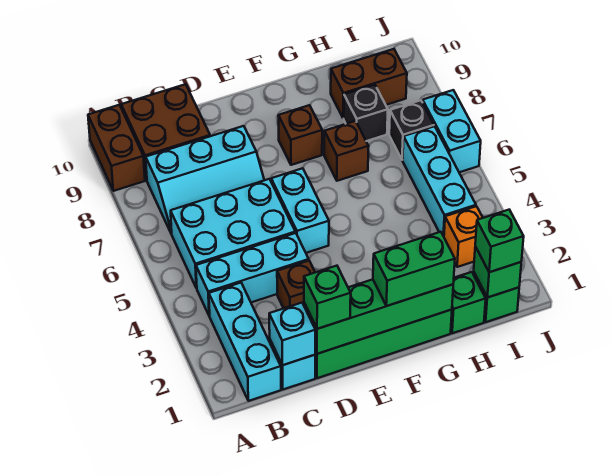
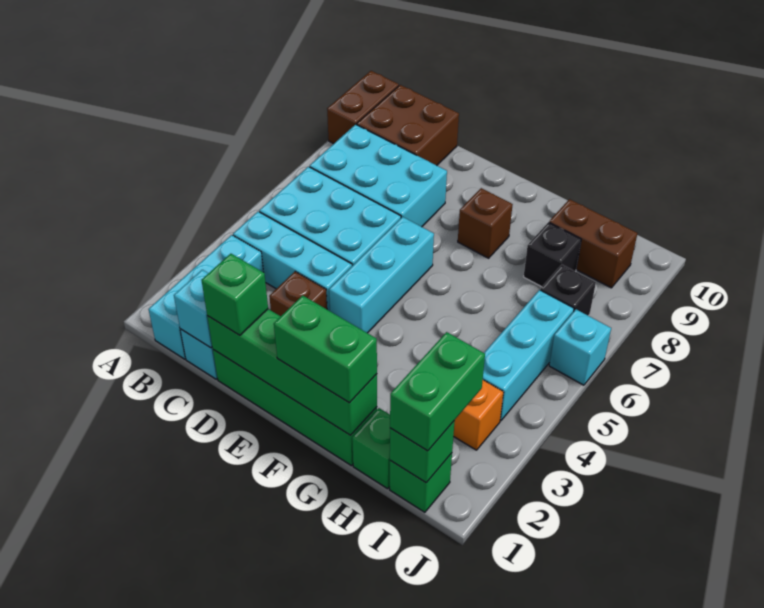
cyan 2x3 slope [146,126,264,234] -> cyan 2x3 brick [310,124,447,227]
cyan 1x2 brick [271,168,329,253] -> cyan 1x3 brick [329,217,434,333]
brown 1x1 brick [324,121,369,181] -> none
green 1x1 brick [475,210,524,272] -> green 1x2 brick [390,332,485,451]
cyan 1x2 brick [423,90,481,172] -> cyan 1x1 brick [549,309,611,385]

